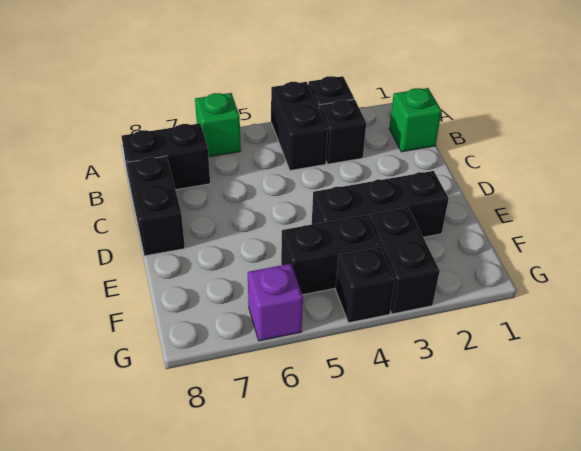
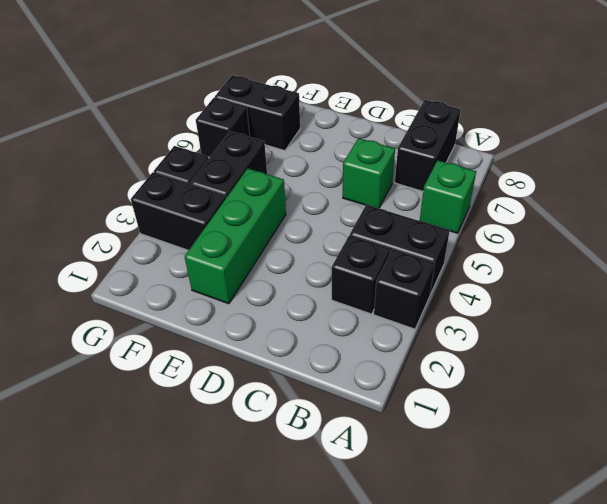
green 1x1 brick [389,88,442,152] -> green 1x1 brick moved to [343,138,395,208]
black 1x2 brick [127,156,185,256] -> black 1x2 brick moved to [215,75,300,151]
black 1x3 brick [312,171,449,237] -> green 1x3 brick [185,168,286,304]
purple 1x1 brick [248,264,303,341] -> black 1x1 brick [196,98,250,157]

